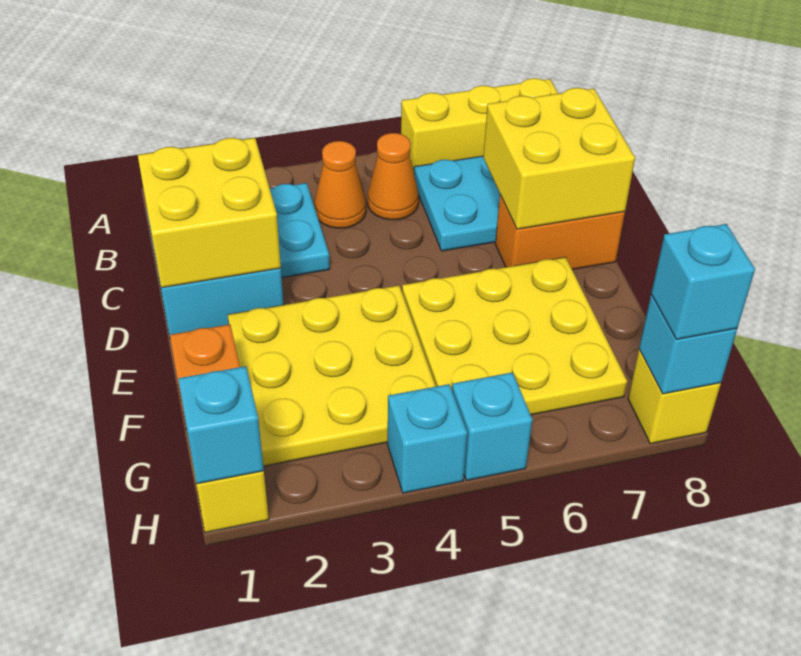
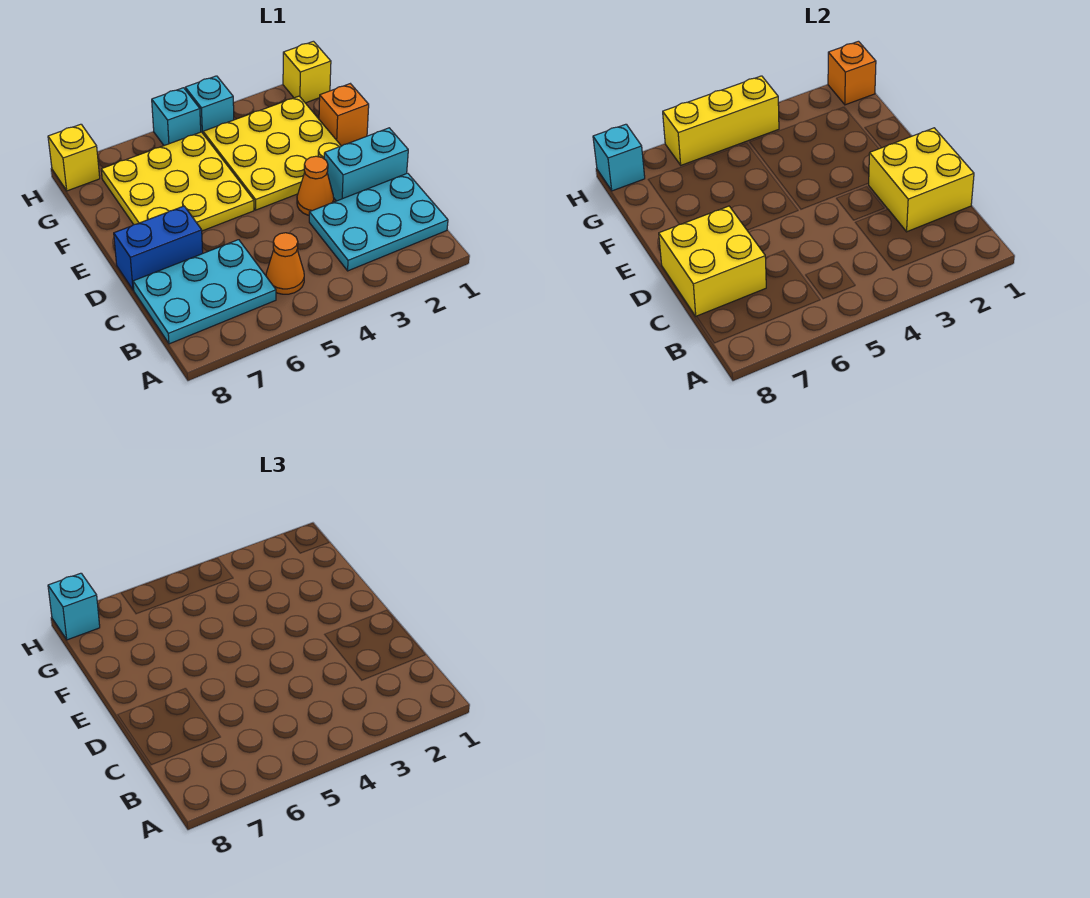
yellow 1x3 brick [401,78,558,172] -> yellow 1x3 brick moved to [663,76,779,165]
orange 1x1 cone [315,141,366,228] -> orange 1x1 cone moved to [297,156,334,215]
orange 1x2 brick [495,195,625,270] -> blue 1x2 brick [114,206,203,290]
cyan 1x1 brick [178,366,264,484] -> orange 1x1 brick [828,41,876,105]

